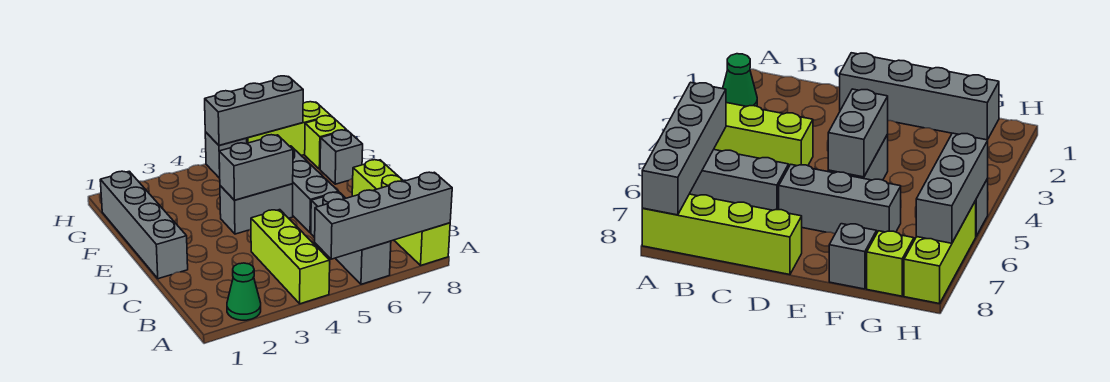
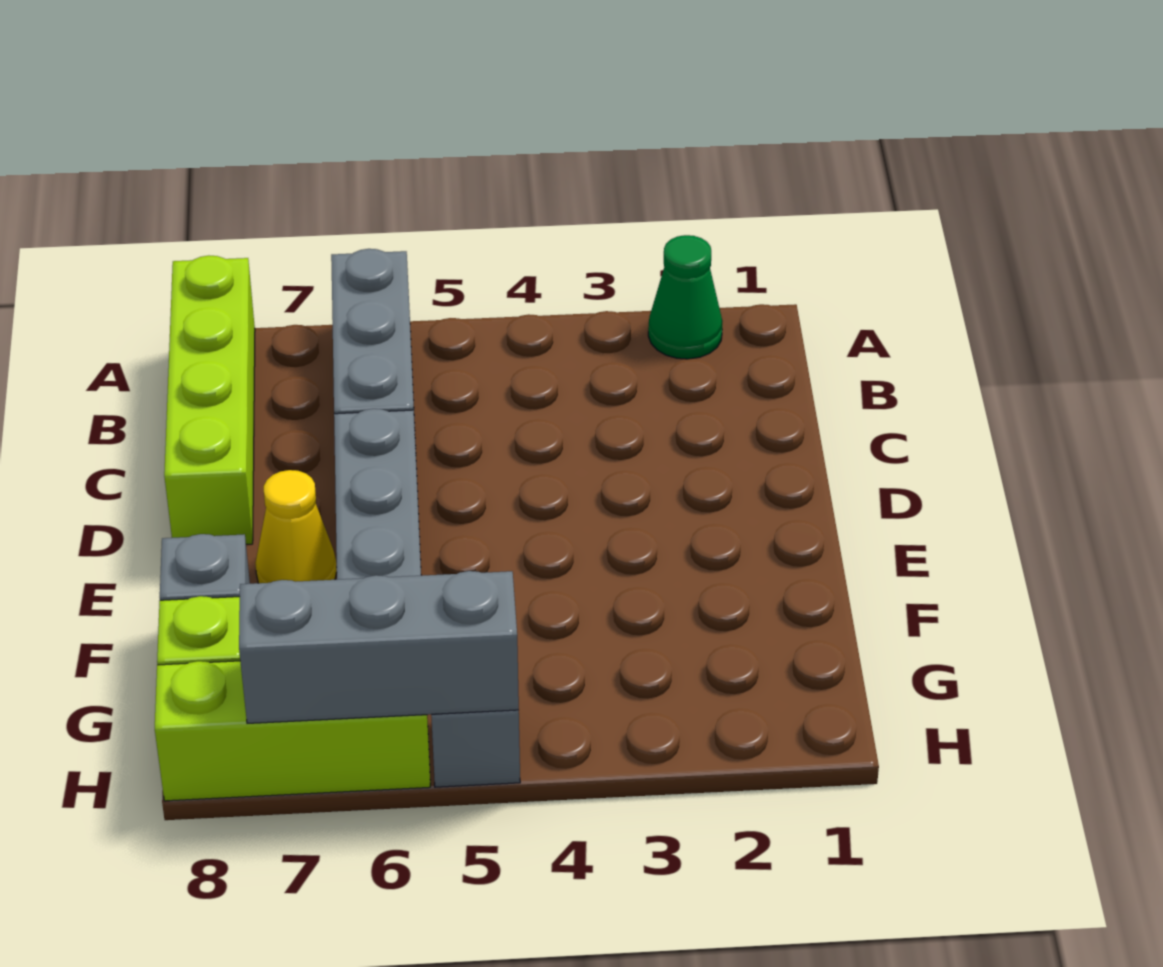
lime 1x3 brick [251,210,330,304] -> none
grey 1x4 brick [315,172,452,259] -> none
grey 1x4 brick [100,171,188,279] -> none
grey 1x2 brick [220,184,293,234] -> none
grey 1x2 brick [219,135,293,200] -> none
none -> yellow 1x1 cone [255,470,337,583]

